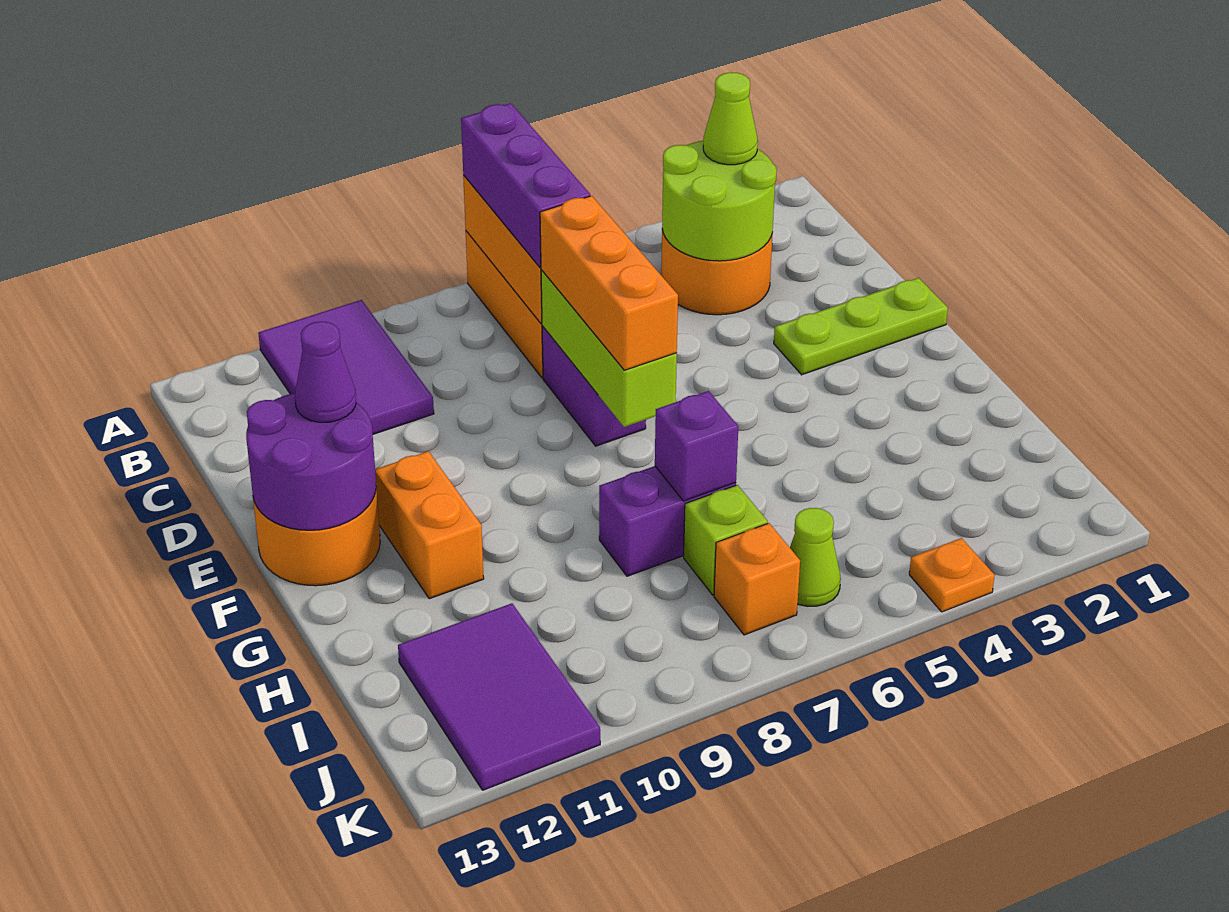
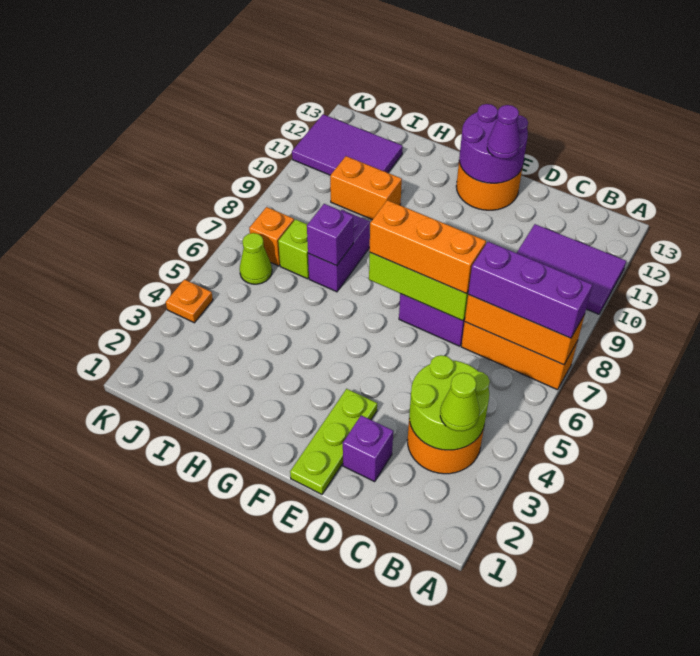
none -> purple 1x1 brick [343,415,393,482]
orange 1x2 brick [375,451,484,599] -> orange 1x2 brick moved to [330,156,402,220]

